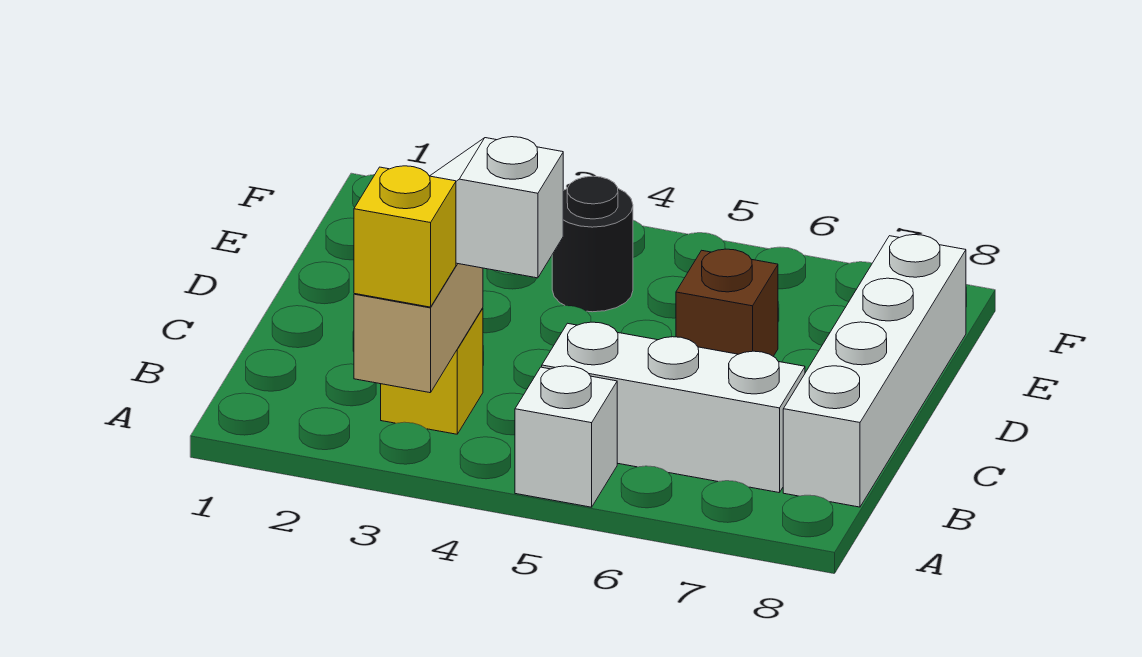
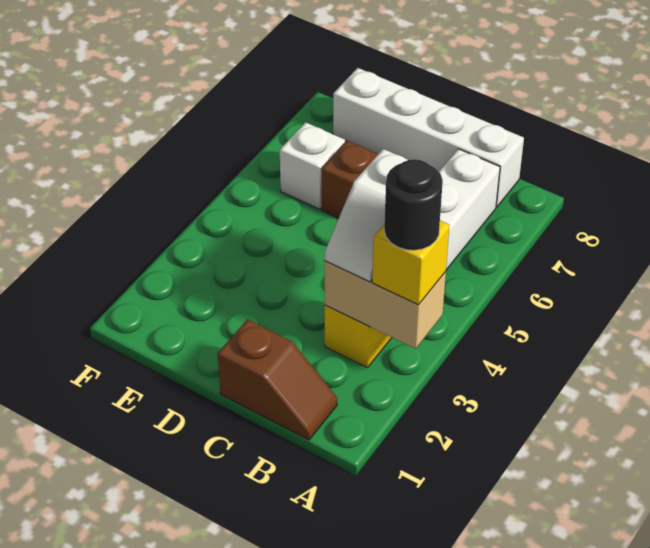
white 1x1 brick [515,366,617,507] -> white 1x1 brick moved to [280,122,345,209]
none -> brown 1x2 slope [218,319,337,440]
black 1x1 round brick [552,176,633,312] -> black 1x1 round brick moved to [384,159,443,250]

